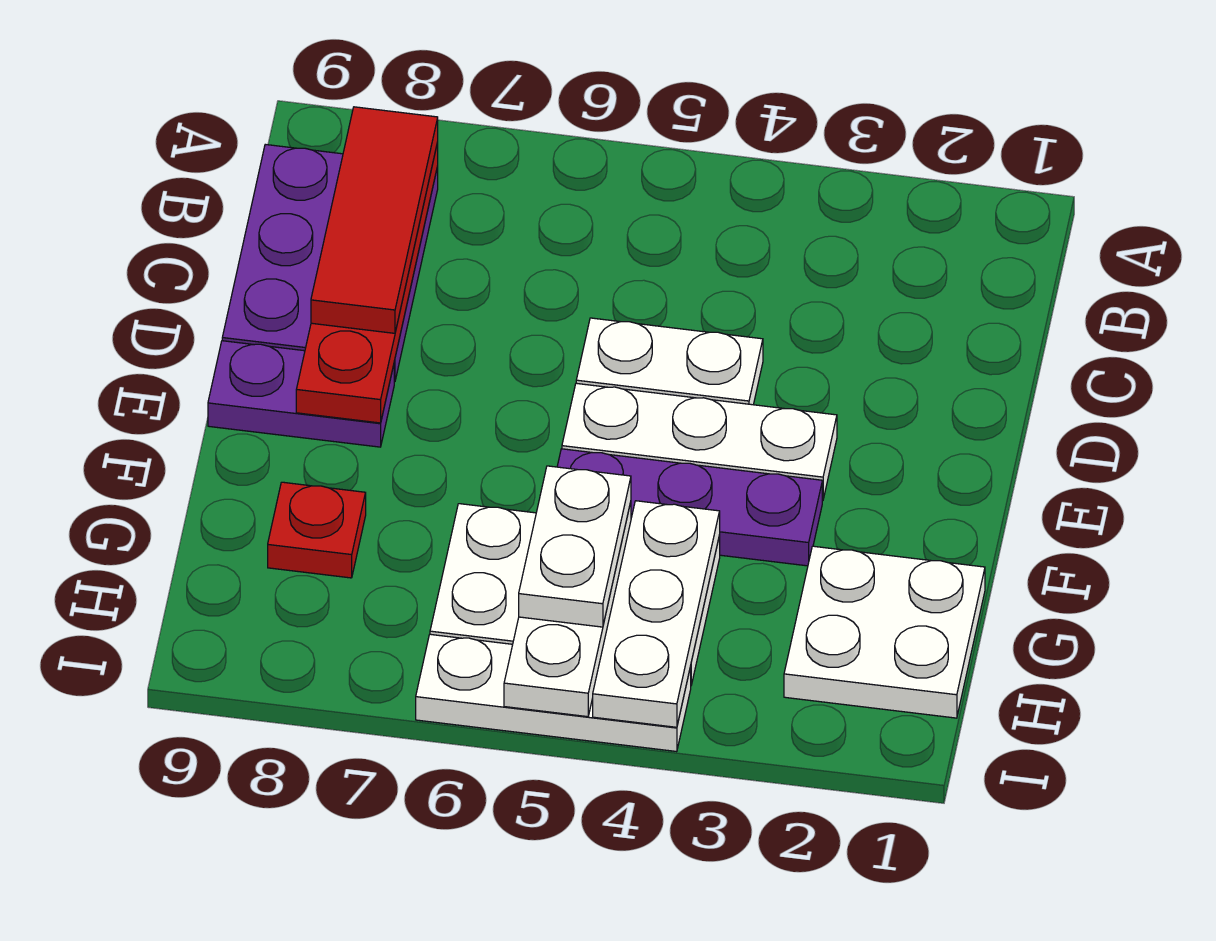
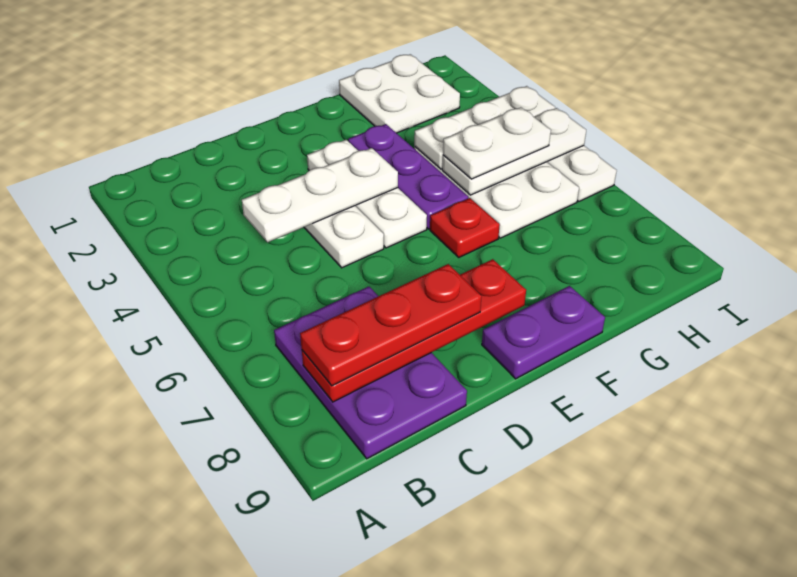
purple 2x3 plate [222,144,438,382] -> purple 2x3 plate turned to [274,287,467,459]
red 1x3 tile [311,107,438,333] -> red 1x3 plate [300,264,482,386]
none -> white 1x3 plate [242,148,398,242]
purple 1x2 plate [208,341,394,447] -> purple 1x2 plate turned to [482,286,605,379]
red 1x1 plate [268,482,366,578] -> red 1x1 plate moved to [430,198,500,257]

